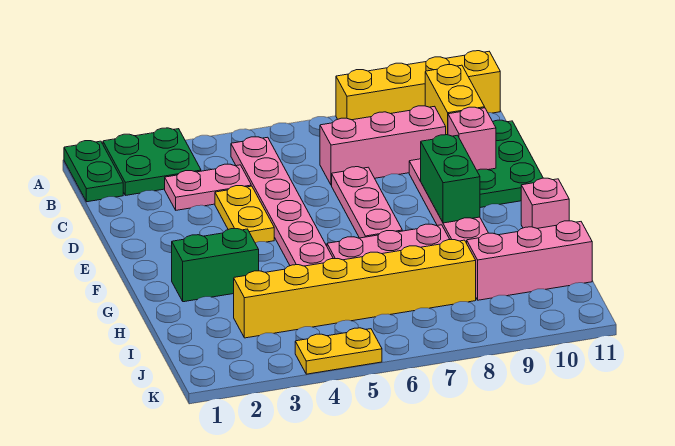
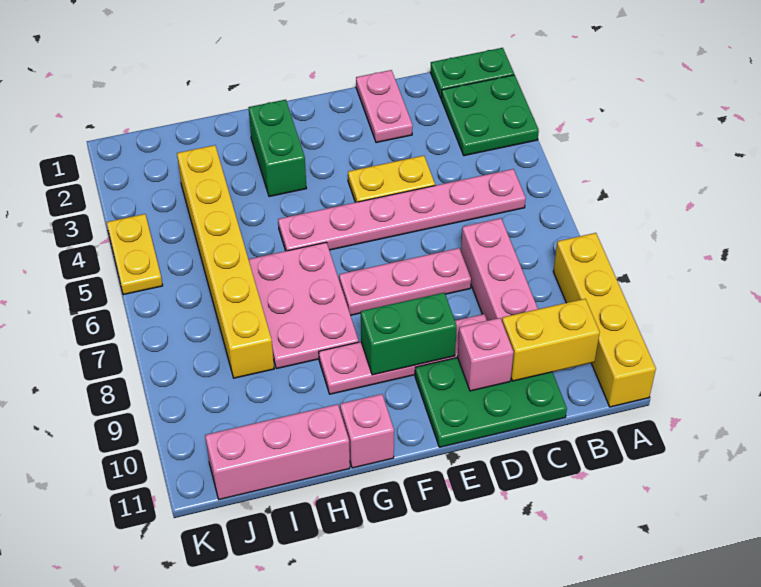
pink 1x2 plate [165,164,251,210] -> pink 1x2 plate moved to [356,70,413,143]
pink 1x3 brick [467,221,592,300] -> pink 1x3 brick turned to [205,404,350,500]

